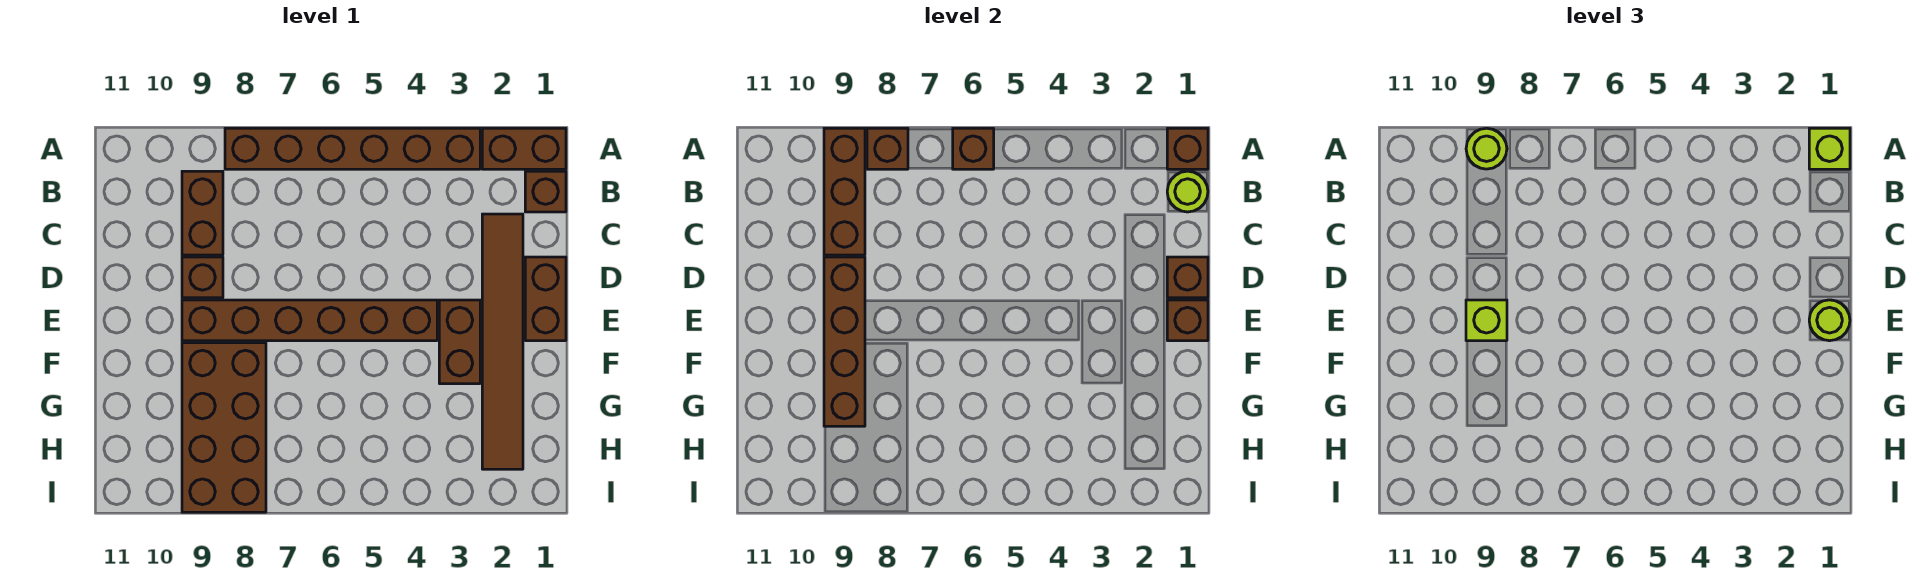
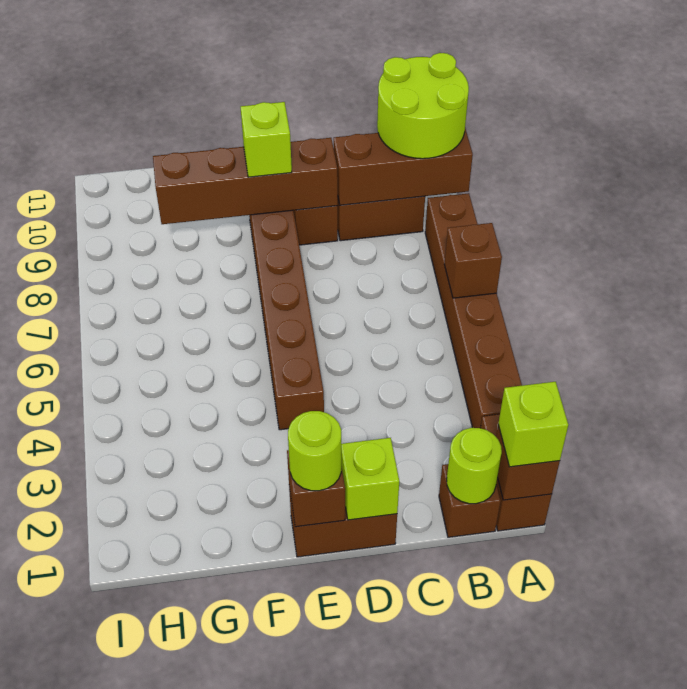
brown 1x1 brick [867,128,908,169] -> none
lime 1x1 round brick [1466,128,1507,169] -> lime 2x2 round brick [377,53,469,159]
brown 1x6 tile [482,214,523,469] -> none
brown 1x1 brick [1167,257,1208,298] -> lime 1x1 brick [341,438,399,520]
brown 1x2 brick [439,300,480,384] -> none
brown 2x4 brick [182,343,266,512] -> none

